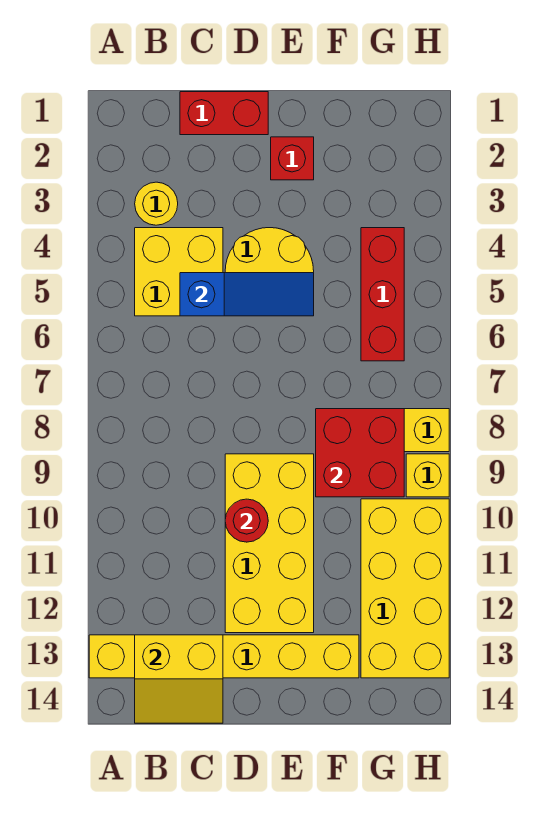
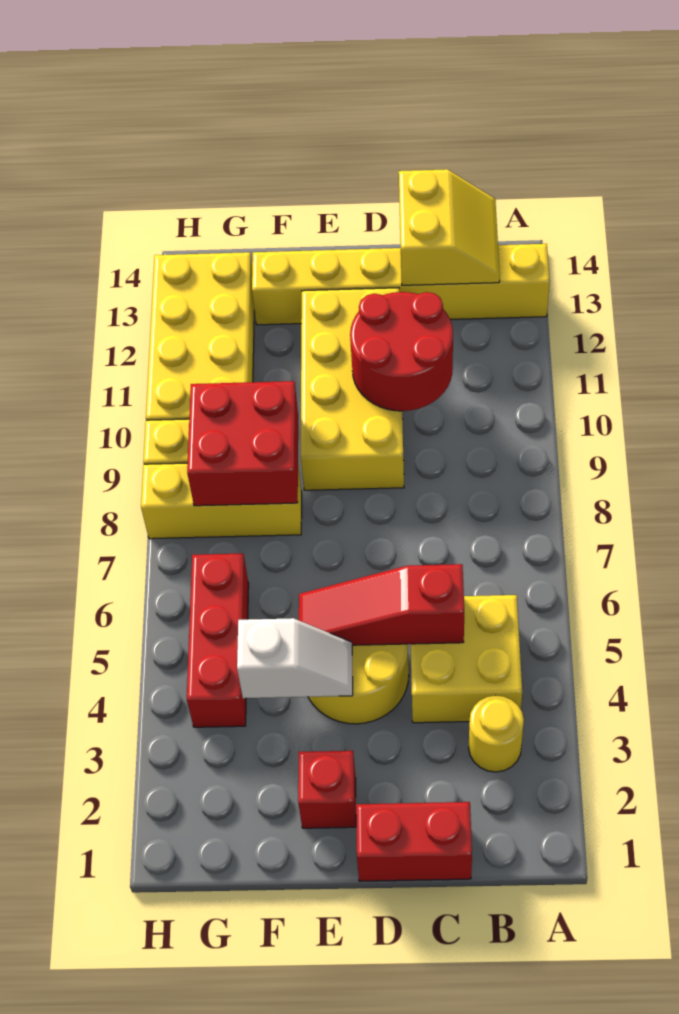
yellow 2x2 slope [135,635,223,723] -> yellow 2x2 slope turned to [399,169,500,285]
blue 1x3 slope [180,273,314,316] -> red 1x3 slope [299,564,464,645]
red 1x1 round brick [225,499,268,542] -> red 2x2 round brick [350,292,453,411]
none -> white 1x2 slope [237,618,353,698]

